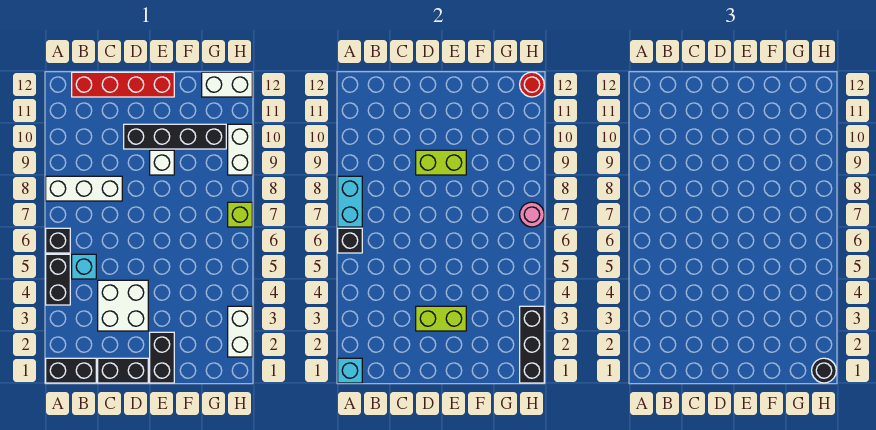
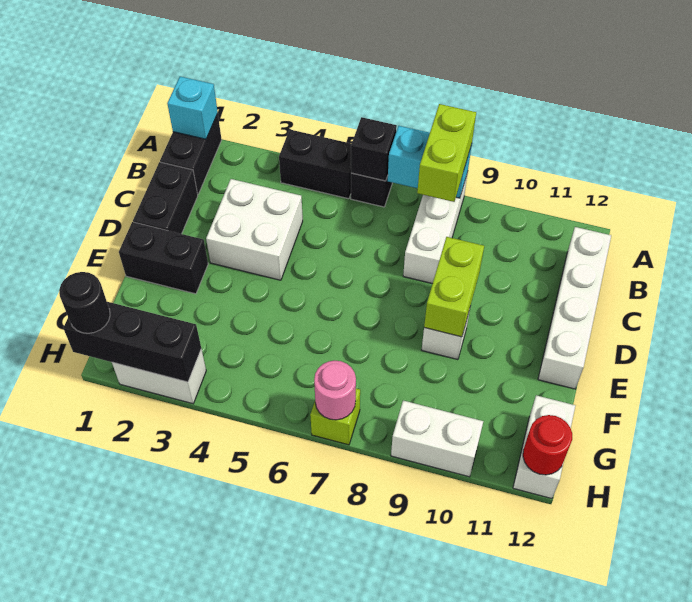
cyan 1x1 brick [72,254,96,279] -> none
red 1x4 brick [72,72,174,97] -> white 1x4 brick [538,227,611,389]
lime 1x2 brick [416,306,466,331] -> lime 1x2 brick moved to [417,104,476,202]
black 1x4 brick [124,124,226,149] -> none

